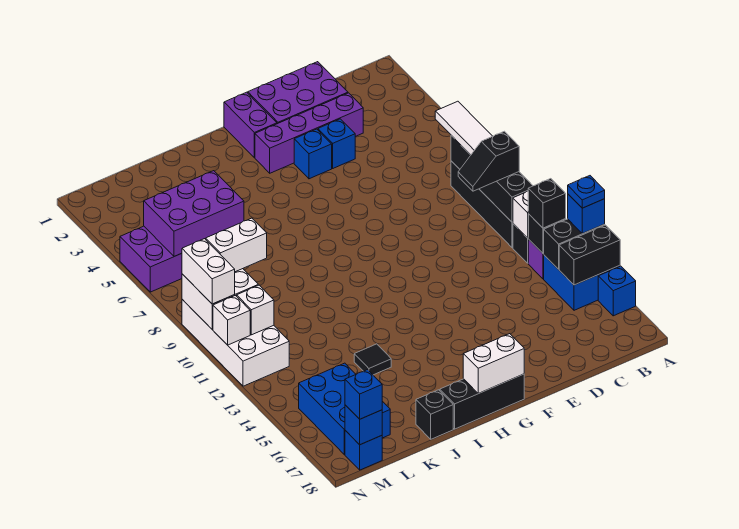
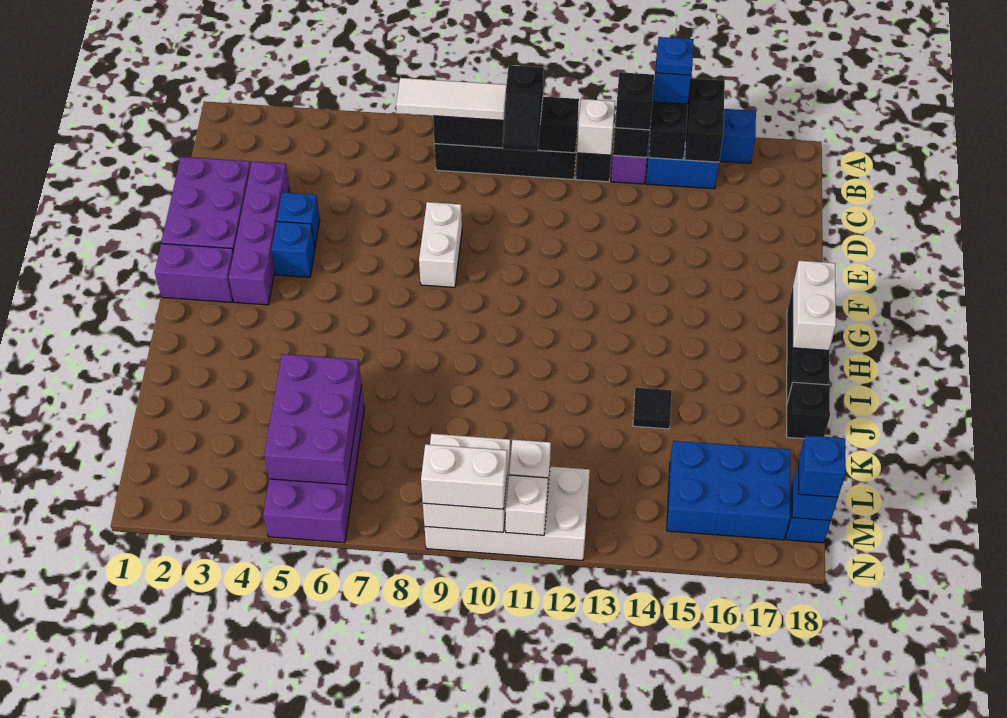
white 1x2 brick [206,218,267,272] -> white 1x2 brick moved to [419,202,462,287]

